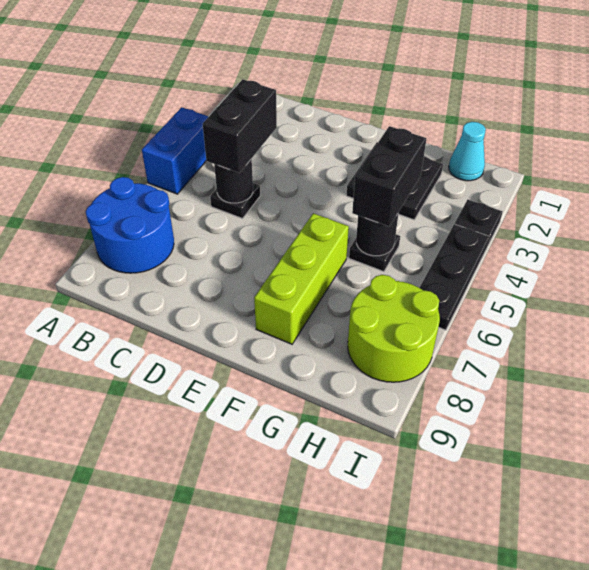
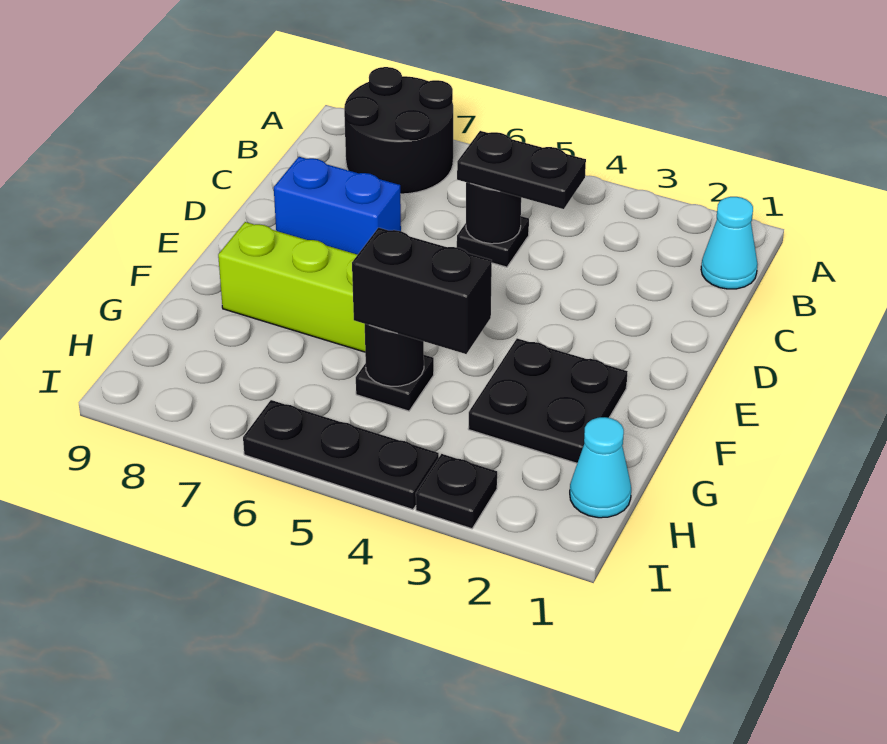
blue 1x2 brick [142,107,209,194] -> blue 1x2 brick moved to [274,157,401,255]
blue 2x2 round brick [85,177,174,273] -> black 2x2 round brick [344,67,453,194]
none -> cyan 1x1 cone [701,197,758,289]
black 1x2 brick [203,79,277,173] -> black 1x2 plate [457,131,586,209]
lime 2x2 round brick [348,275,440,382] -> none

